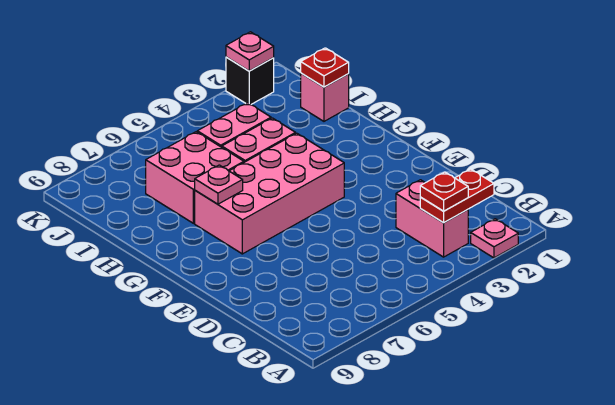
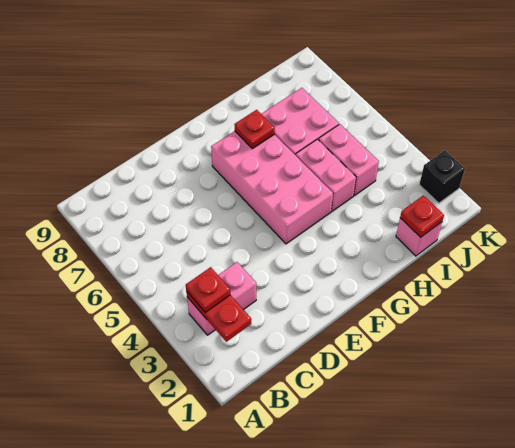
pink 1x1 plate [471,219,518,258] -> none
pink 1x1 plate [195,165,243,204] -> red 1x1 plate [234,110,275,149]
pink 1x1 plate [226,32,274,71] -> none

